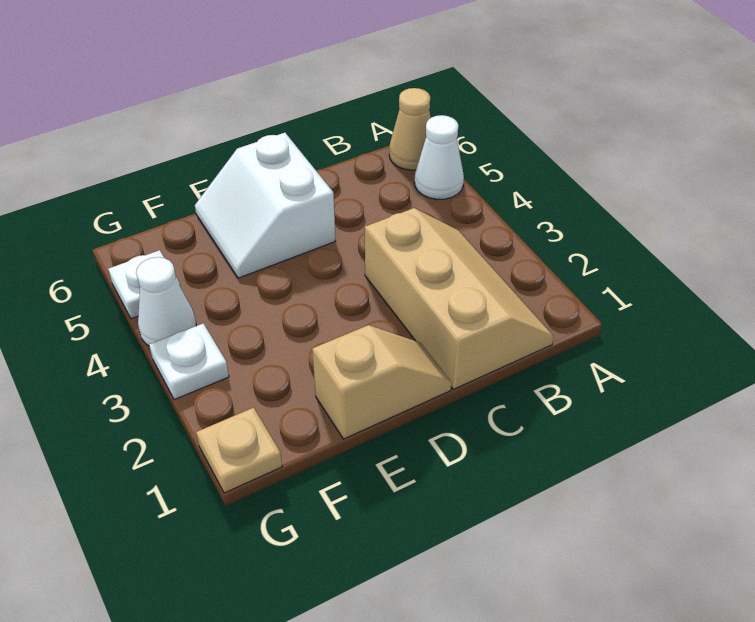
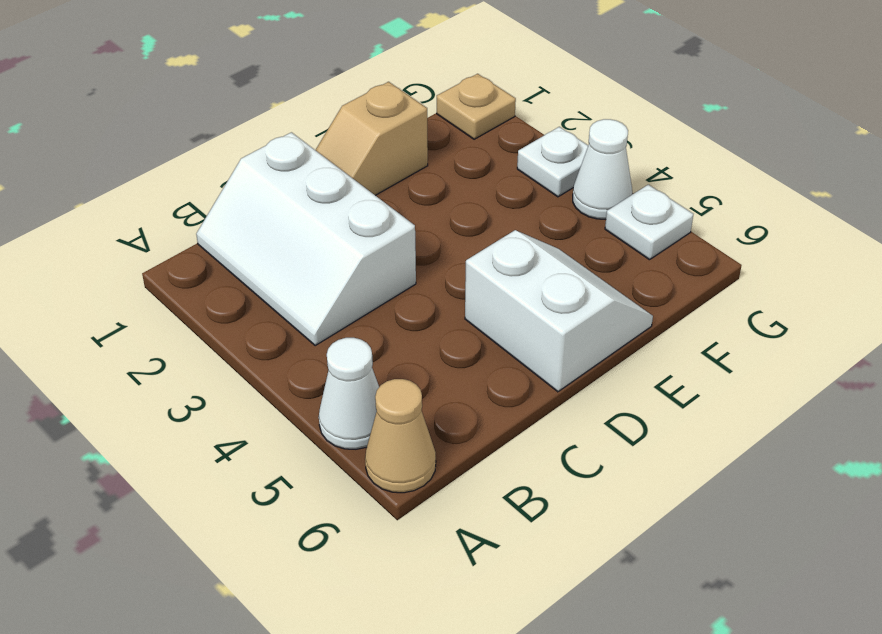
tan 2x3 slope [365,208,554,389] -> white 2x3 slope [196,132,416,346]

